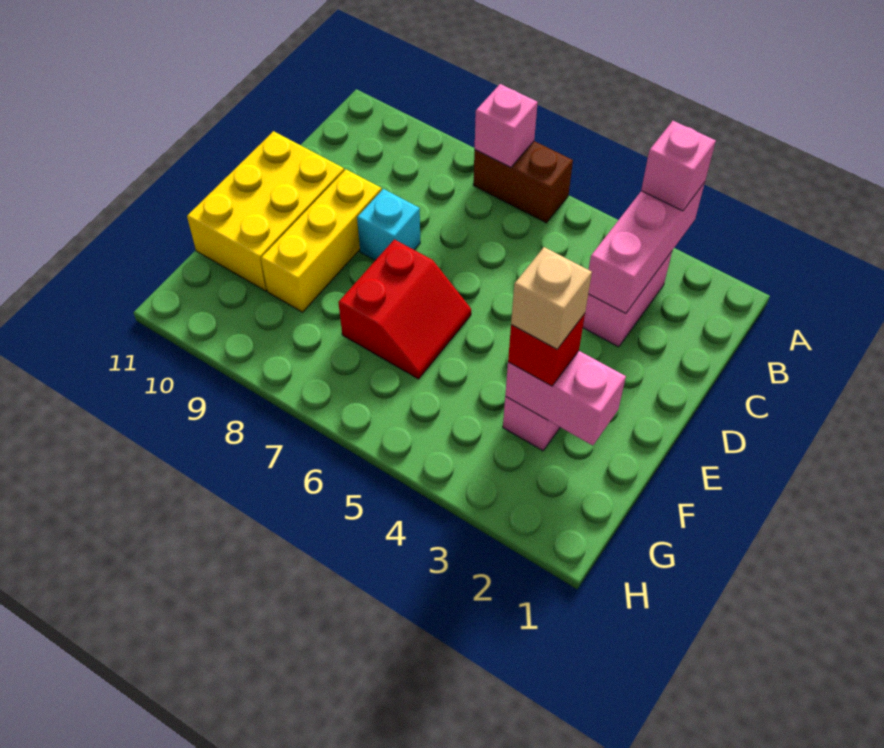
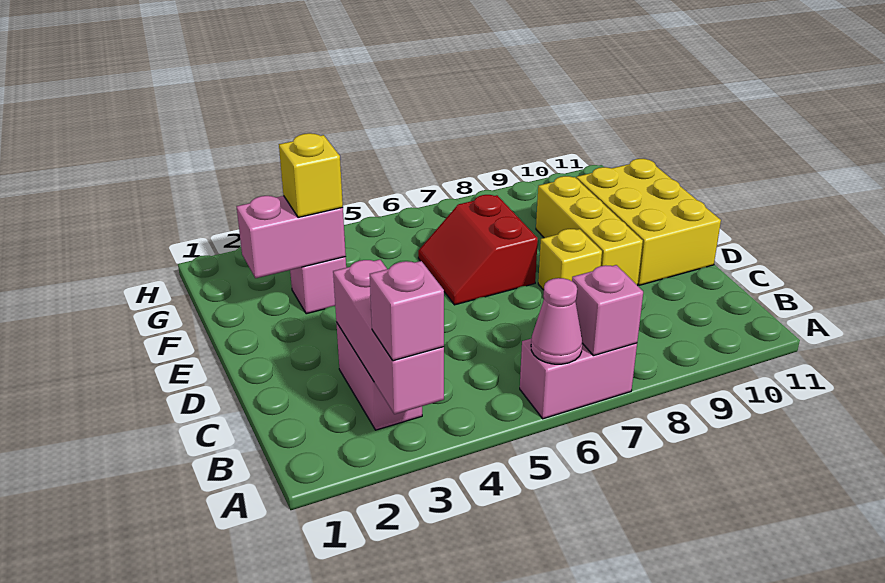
brown 1x2 brick [473,141,573,223] -> pink 1x2 brick [520,339,637,419]
none -> pink 1x1 cone [531,278,582,364]
cyan 1x1 brick [357,189,420,260] -> yellow 1x1 brick [538,229,602,290]
red 1x1 brick [508,314,585,386] -> yellow 1x1 brick [279,133,343,218]
tan 1x1 brick [511,247,592,349] -> none

